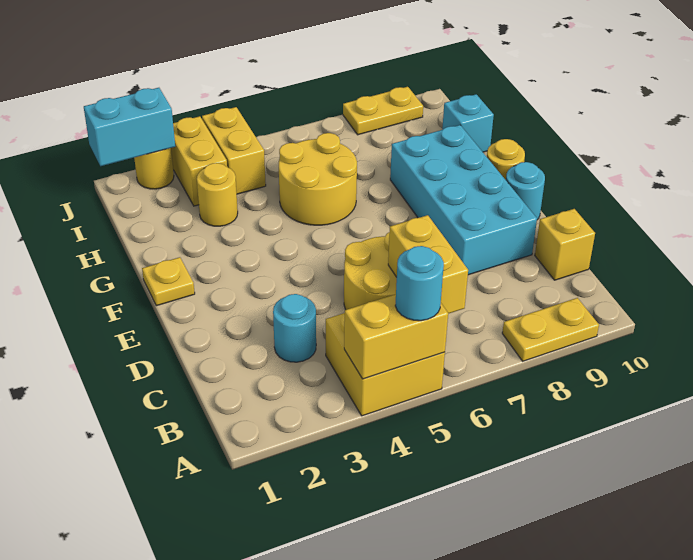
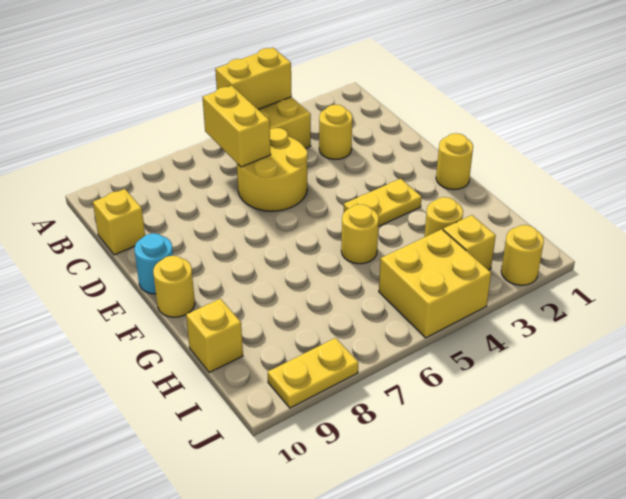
cyan 1x1 round brick [395,246,444,321] -> none
yellow 1x2 plate [502,298,599,361] -> yellow 1x2 plate moved to [344,179,422,227]
cyan 1x1 round brick [273,294,316,362] -> yellow 1x1 round brick [319,105,352,159]
cyan 2x4 brick [390,125,537,275] -> none
yellow 1x1 plate [142,257,195,306] -> yellow 1x1 round brick [436,133,473,190]
yellow 2x2 round brick [279,133,357,225] -> yellow 1x1 round brick [341,204,379,264]
cyan 1x1 brick [442,94,494,152] -> yellow 1x1 brick [186,299,243,372]
yellow 1x2 brick [171,116,227,206] -> yellow 1x1 brick [443,215,496,270]
yellow 1x2 brick [202,107,266,194] -> yellow 2x2 brick [379,229,491,338]
cyan 1x2 brick [84,88,175,166] -> none

